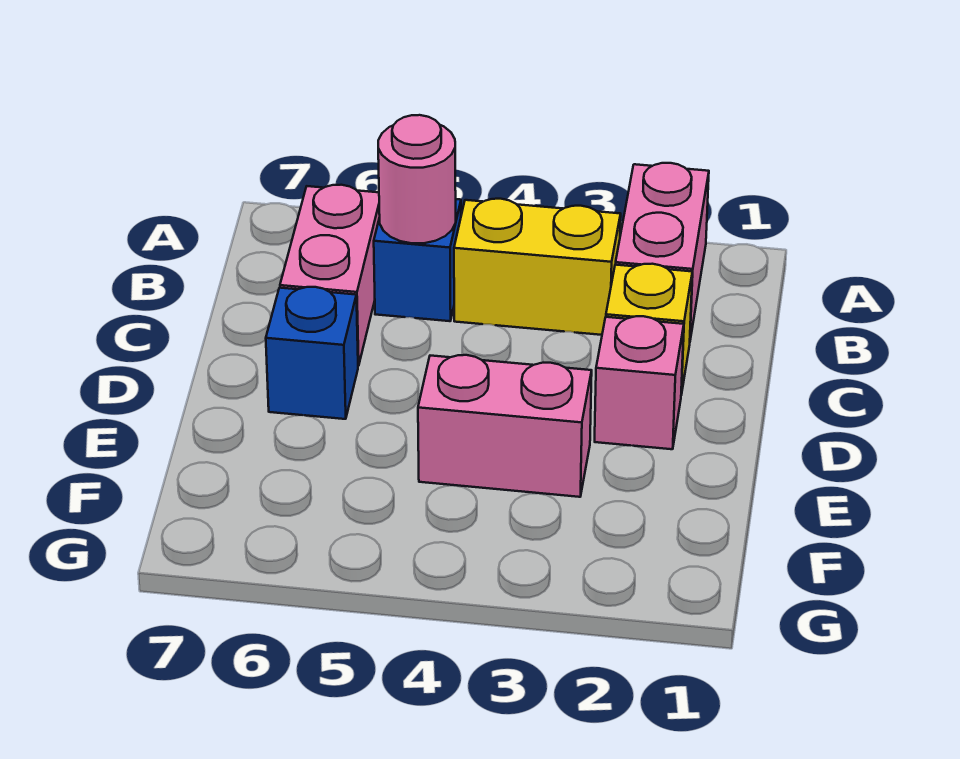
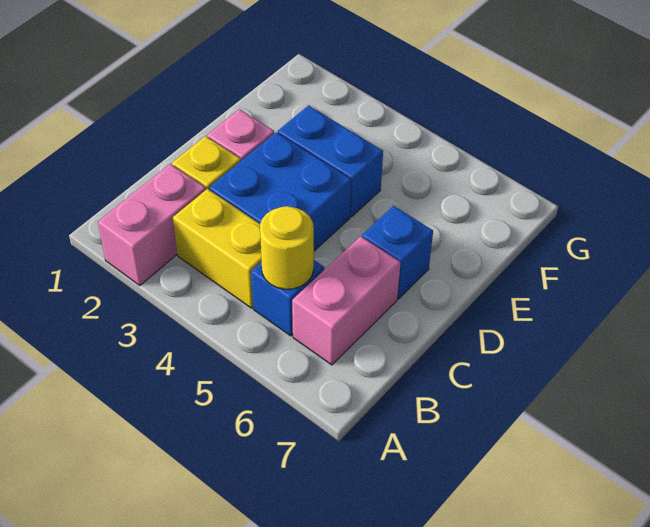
pink 1x1 round brick [378,115,456,243] -> yellow 1x1 round brick [260,206,314,289]
none -> blue 2x2 brick [209,132,351,251]
pink 1x2 brick [418,355,592,497] -> blue 1x2 brick [278,106,383,217]

